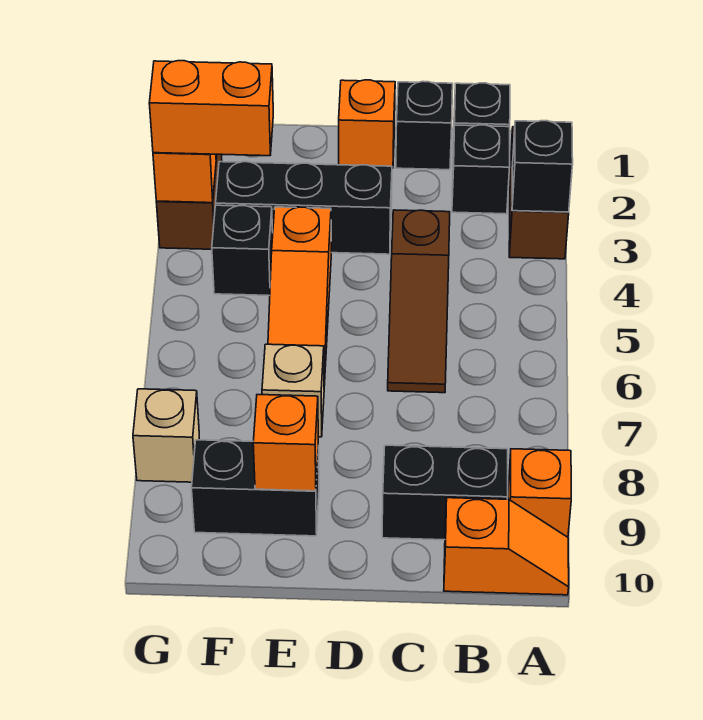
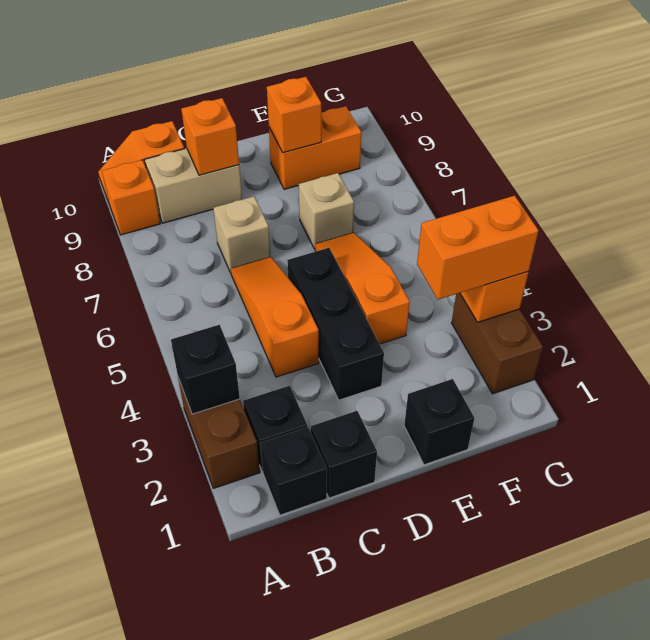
black 1x2 brick [382,445,508,540] -> tan 1x2 brick [145,148,242,223]
brown 1x3 slope [388,210,450,393] -> orange 1x3 slope [231,257,319,377]
orange 1x1 brick [339,80,395,168] -> orange 1x1 brick moved to [181,98,239,175]
black 1x3 brick [216,162,392,254] -> black 1x3 brick turned to [287,248,384,400]
black 1x2 brick [192,440,319,536] -> orange 1x2 brick [269,106,361,189]
black 1x1 brick [212,205,273,296] -> black 1x1 brick moved to [404,379,474,465]
tan 1x1 brick [133,389,199,482] -> tan 1x1 brick moved to [213,196,270,273]

